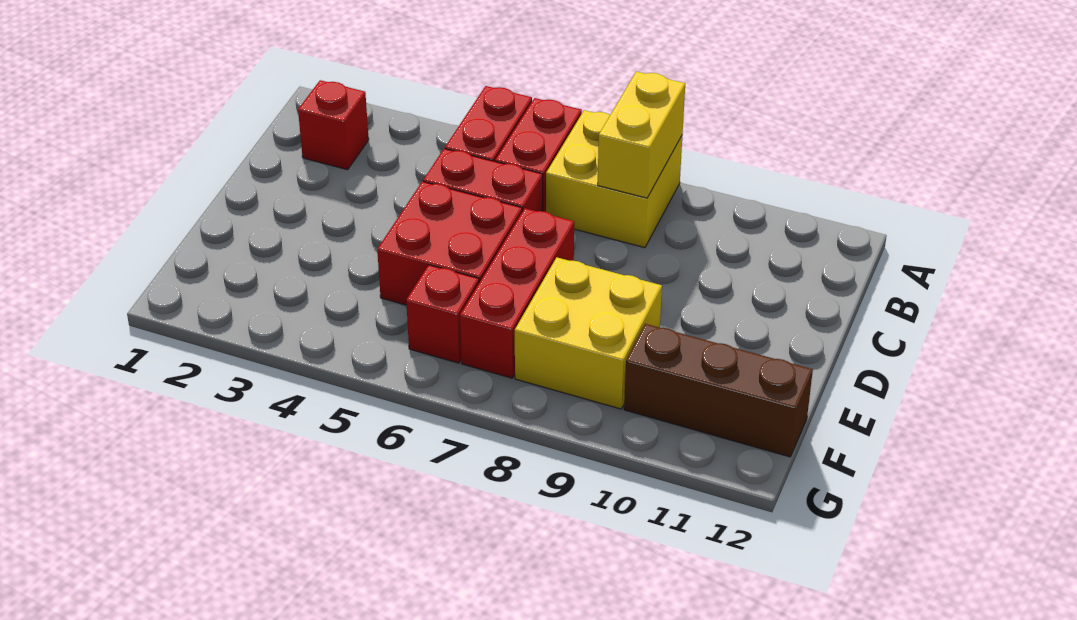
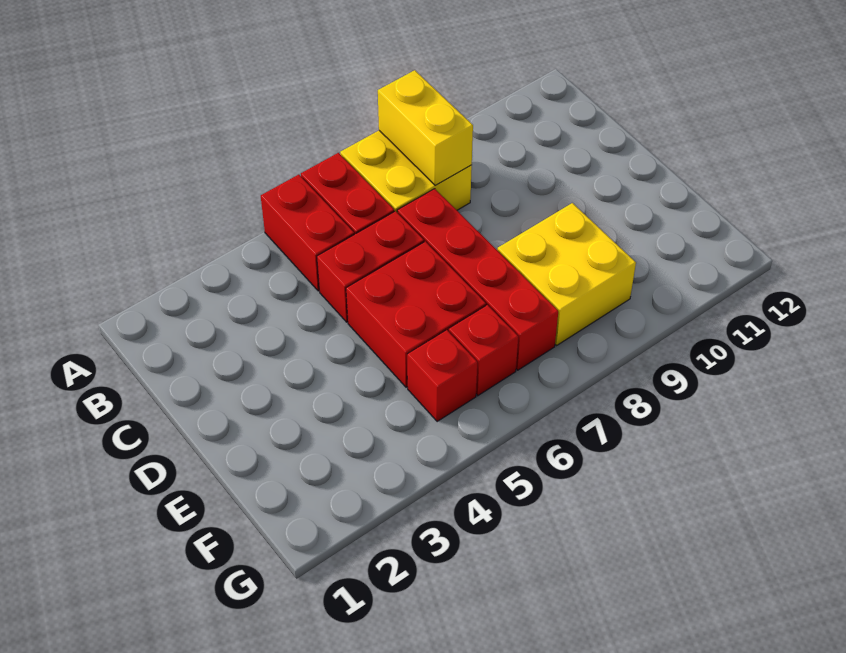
red 1x1 brick [298,80,369,170] -> red 1x1 brick moved to [407,330,477,421]
red 1x3 brick [460,208,574,378] -> red 1x4 brick [397,189,558,370]
brown 1x3 brick [624,324,813,457] -> none

